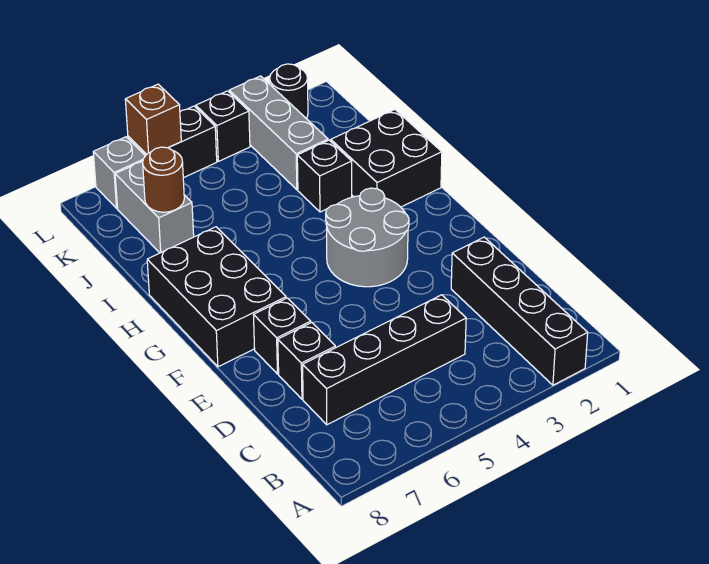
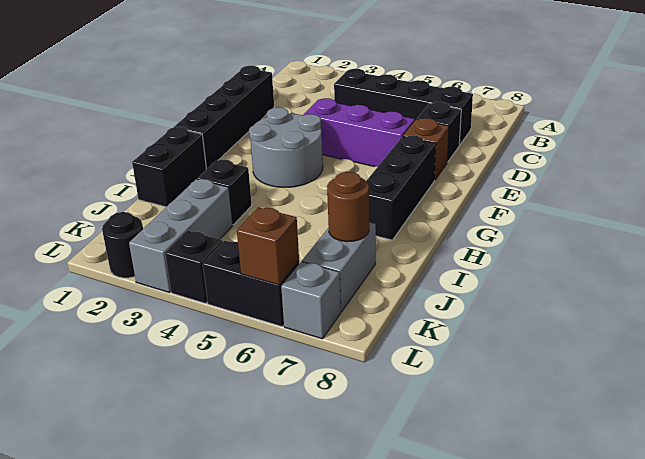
black 1x4 brick [451,237,588,385] -> black 1x4 brick moved to [174,66,274,169]
none -> purple 1x3 brick [304,98,415,167]
black 1x1 brick [254,298,311,374] -> brown 1x1 brick [403,118,449,180]
black 2x3 brick [147,227,286,367] -> black 1x3 brick [367,136,436,240]
black 2x2 brick [331,110,442,207] -> black 1x2 brick [132,127,206,207]

